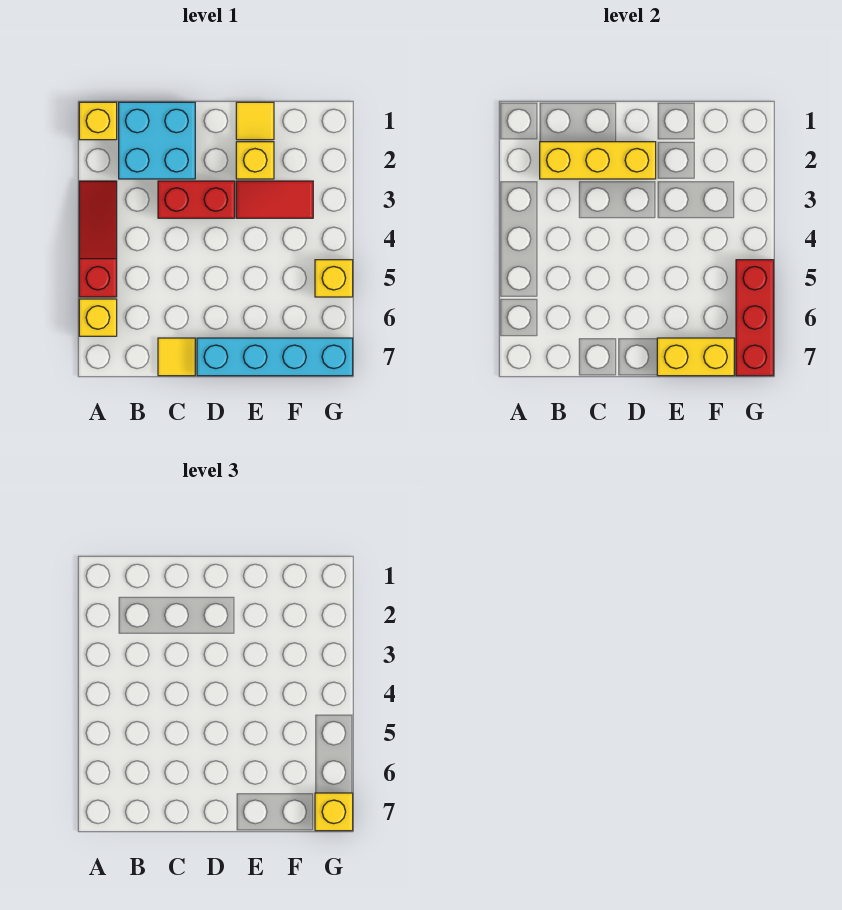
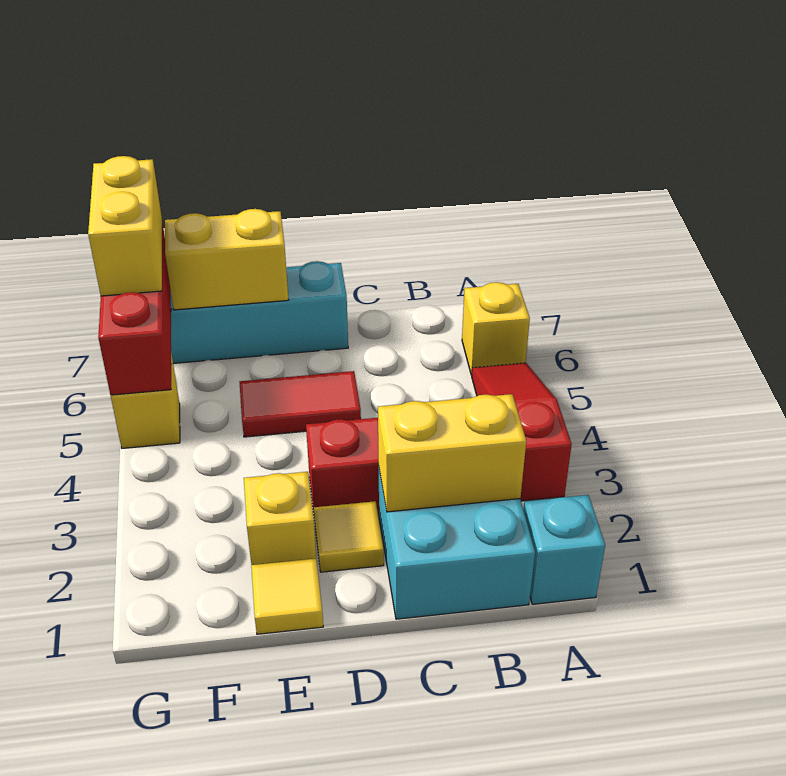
yellow 1x1 brick [79,102,117,140] -> cyan 1x1 brick [523,495,605,604]
red 1x3 slope [79,181,117,297] -> red 1x3 slope turned to [472,363,572,501]
yellow 1x3 brick [540,142,656,179] -> yellow 1x2 brick [378,394,526,512]
yellow 1x1 tile [158,338,195,376] -> yellow 1x1 tile moved to [314,501,384,572]
red 1x2 tile [236,181,313,218] -> red 1x2 tile moved to [239,371,361,437]
yellow 1x1 brick [315,793,353,831] -> yellow 1x2 brick [88,156,162,296]

